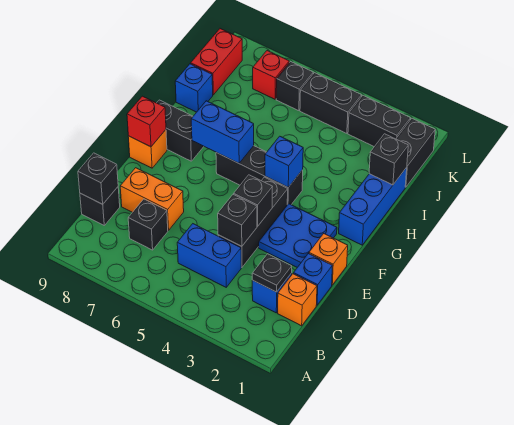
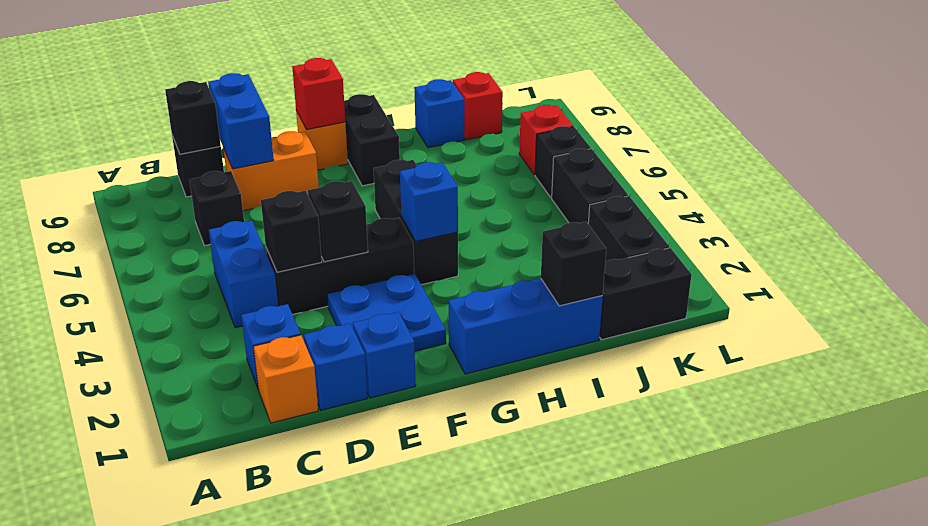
black 1x1 plate [252,254,292,292] -> none
orange 1x2 brick [120,168,184,230] -> orange 1x2 brick turned to [223,131,319,211]
orange 1x1 brick [309,234,348,285] -> blue 1x1 brick [353,312,416,398]
blue 1x2 brick [191,101,254,163] -> blue 1x2 brick moved to [208,73,274,169]
red 1x2 brick [191,29,242,95] -> red 1x1 brick [453,72,503,140]

